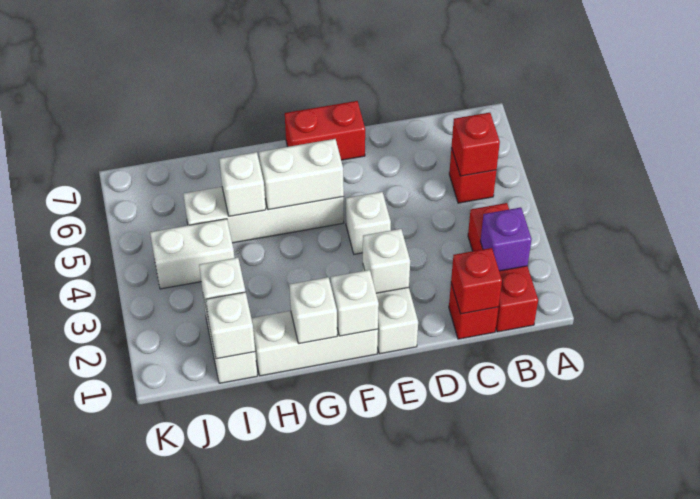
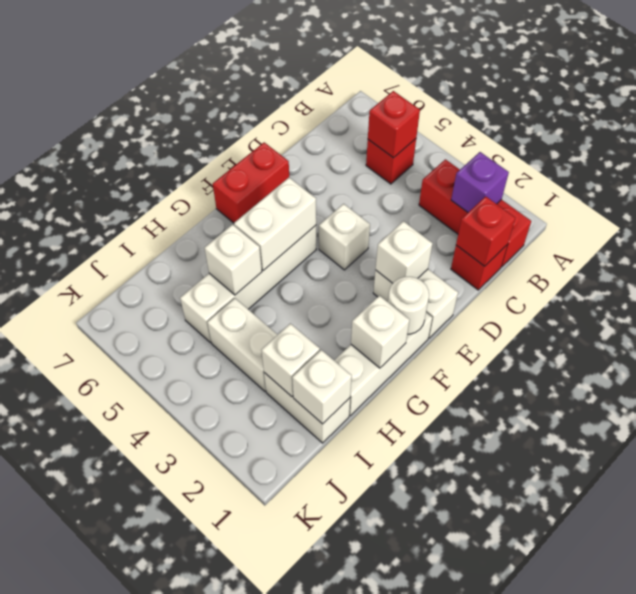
white 1x1 brick [331,270,379,336] -> white 1x1 round brick [388,277,429,334]
white 1x2 brick [150,219,234,289] -> white 1x2 brick turned to [207,298,277,391]

